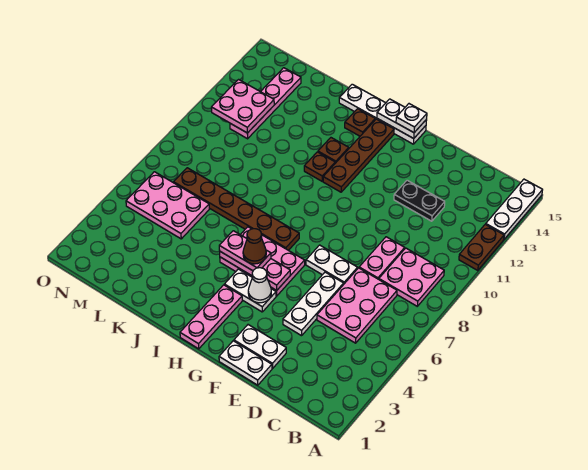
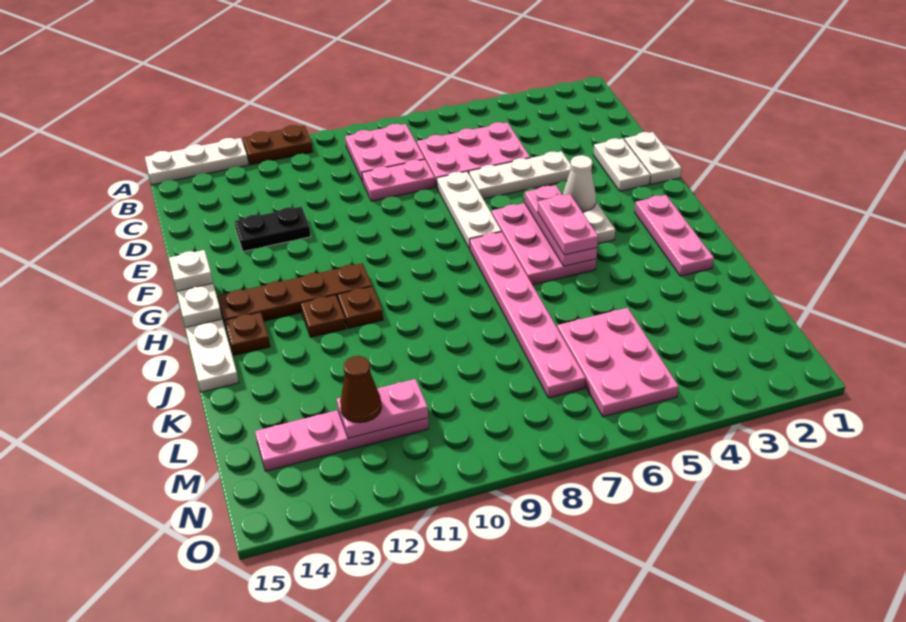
black 1x2 plate [394,180,445,221] -> black 1x2 plate turned to [235,206,311,251]
white 1x2 plate [306,245,358,284] -> white 1x3 plate [437,171,501,249]
pink 1x3 plate [180,285,242,349] -> pink 1x3 plate turned to [635,195,714,276]
brown 1x1 cone [243,229,266,264] -> brown 1x1 cone moved to [340,356,382,423]
brown 1x6 plate [174,168,299,250] -> pink 1x6 plate [470,232,585,398]
pink 2x2 plate [211,80,274,133] -> pink 1x2 plate [337,379,428,438]

